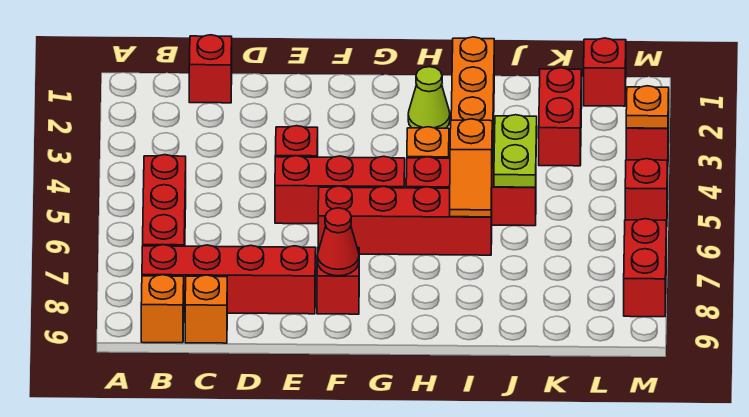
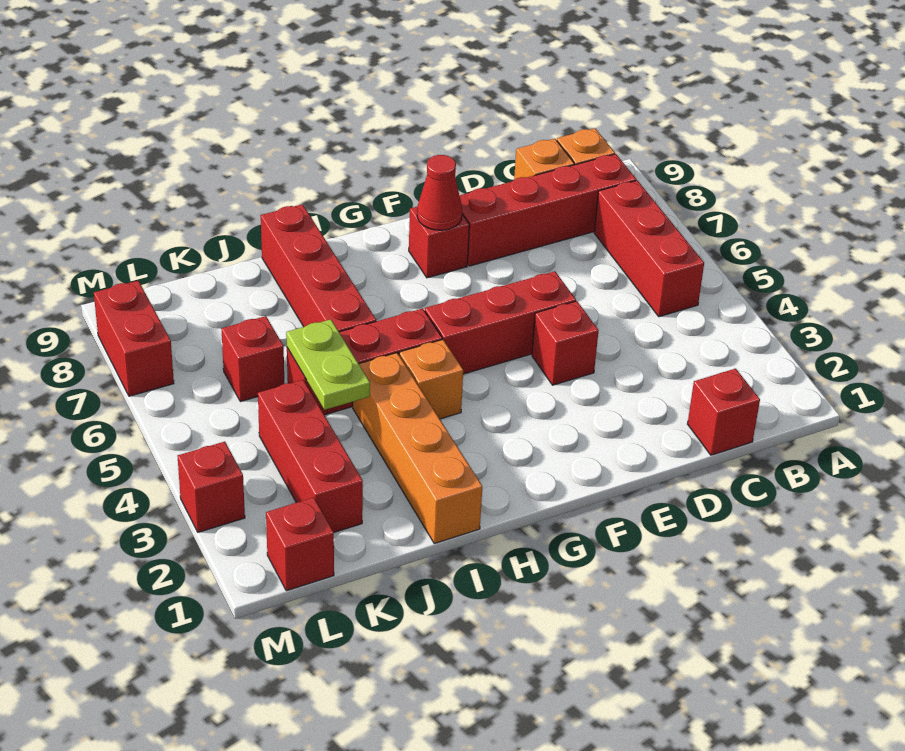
red 1x4 brick [318,186,492,255] -> red 1x4 brick turned to [261,204,376,332]
lime 1x1 cone [408,67,450,128] -> none
orange 1x2 slope [450,119,492,217] -> none
red 1x2 brick [539,68,582,166] -> red 1x3 brick [258,380,363,532]
orange 1x1 plate [626,86,669,128] -> none
red 1x1 brick [625,159,668,227] -> red 1x1 brick moved to [221,316,284,402]

